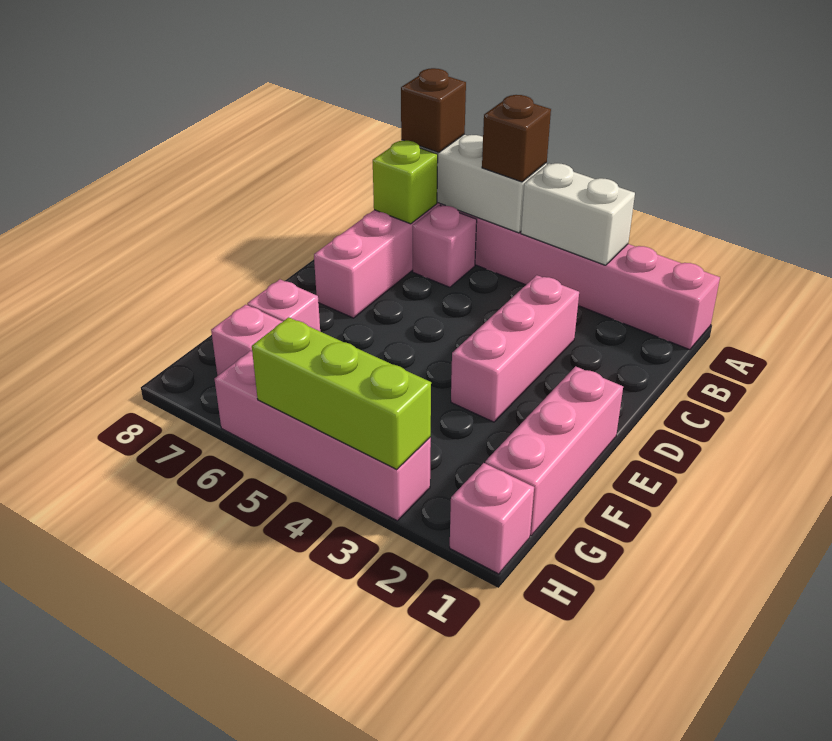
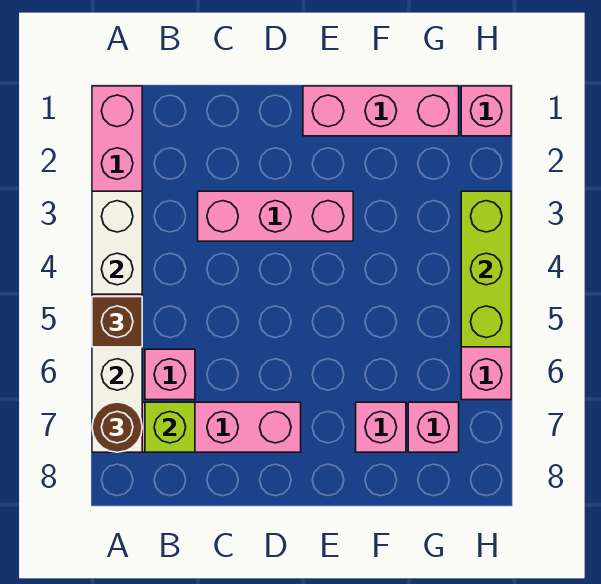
brown 1x1 brick [401,68,466,153] -> brown 1x1 round brick [92,402,142,452]

